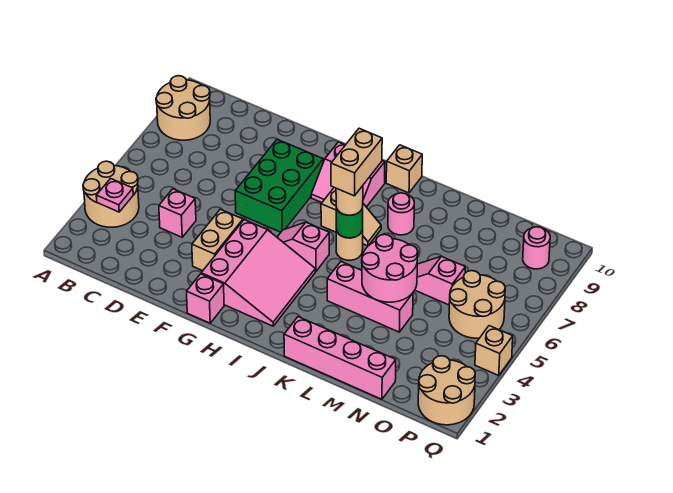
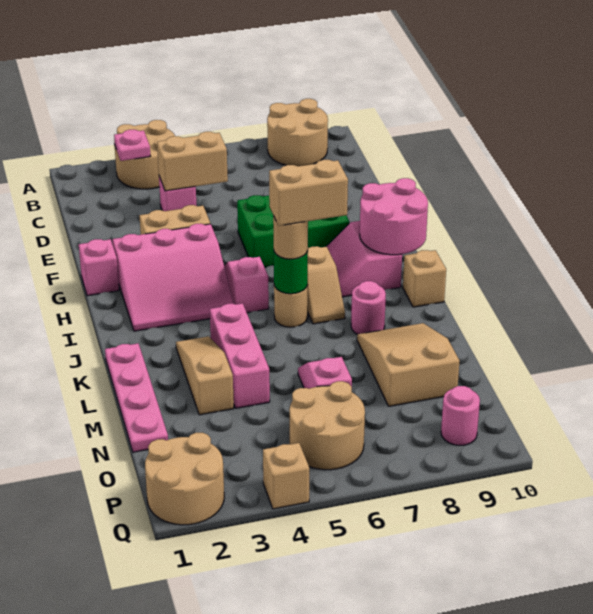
none -> tan 1x2 brick [157,132,228,191]
pink 1x4 brick [284,317,396,399] -> pink 1x4 plate [105,343,168,452]
none -> tan 1x3 slope [176,336,234,415]
pink 2x2 round brick [362,234,418,302] -> pink 2x2 round brick moved to [360,178,428,255]
none -> tan 2x3 slope [357,323,459,406]

